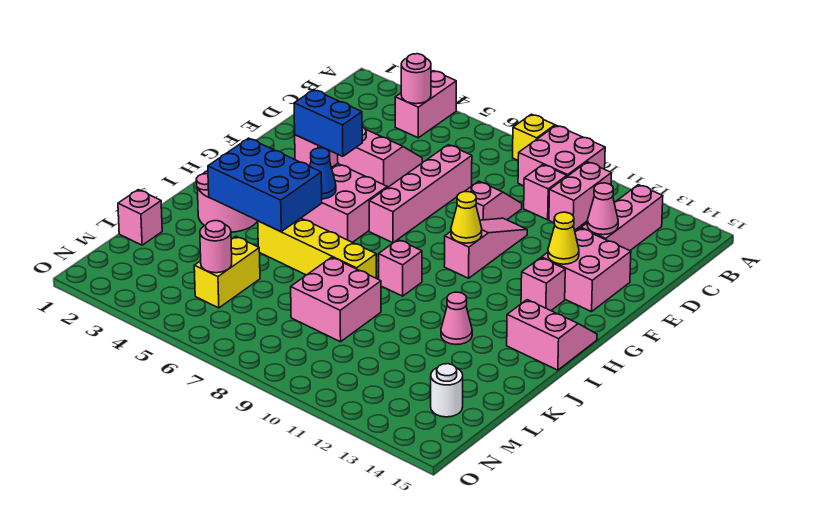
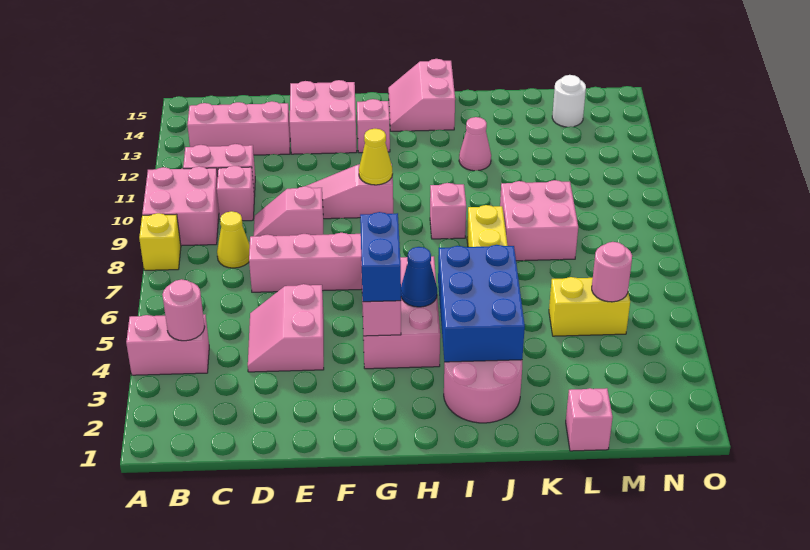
pink 1x1 cone [587,183,618,235] -> none
yellow 1x1 cone [548,212,579,264] -> yellow 1x1 cone moved to [217,211,250,268]

